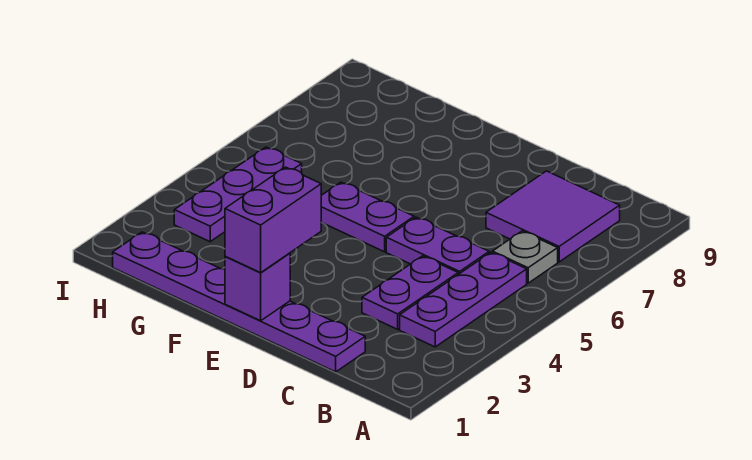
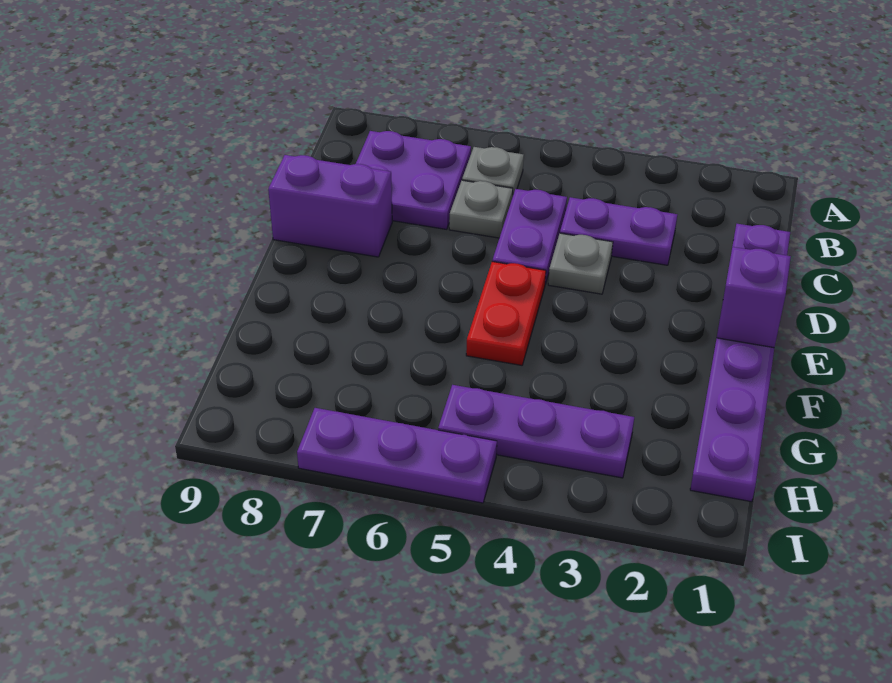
purple 1x3 plate [400,252,527,347] -> purple 1x3 plate moved to [297,408,497,503]
purple 2x2 tile [486,171,620,262] -> purple 2x2 plate [356,131,471,229]
none -> grey 1x1 plate [449,180,513,238]
none -> grey 1x1 plate [548,233,613,294]
purple 1x2 brick [225,167,321,273] -> purple 1x2 brick moved to [268,155,392,257]
purple 1x2 plate [321,182,414,252] -> red 1x2 plate [466,262,546,365]

